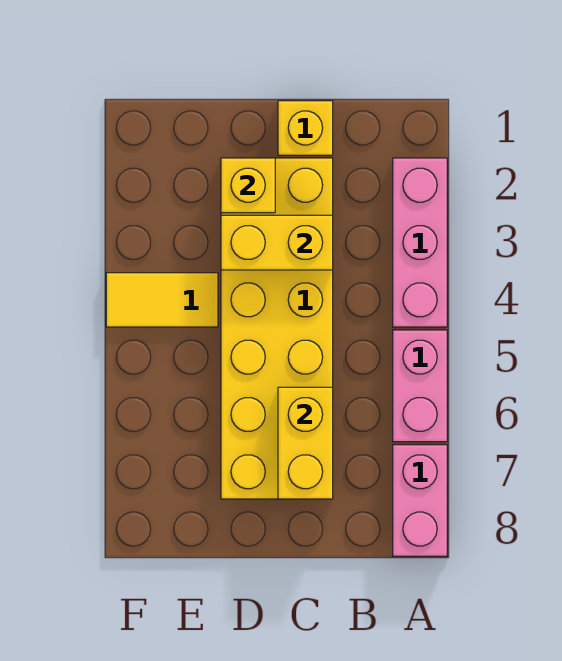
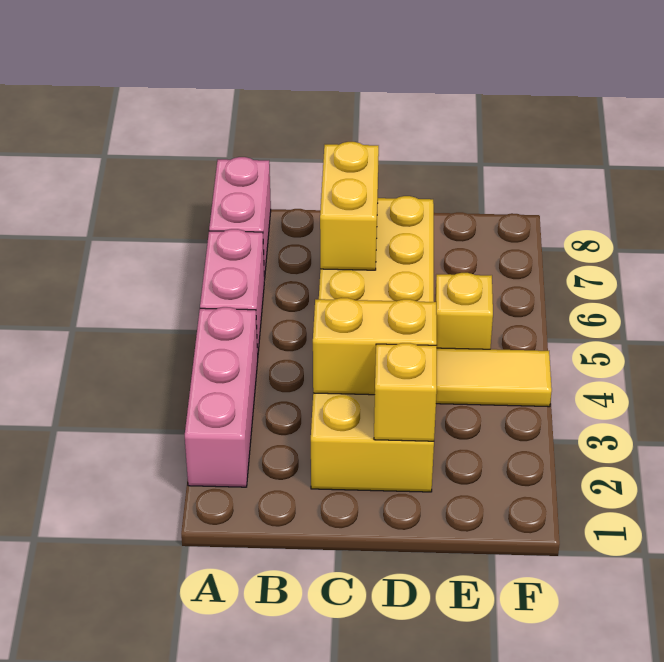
yellow 1x1 brick [278,101,333,155] -> yellow 1x1 brick moved to [435,273,493,349]

